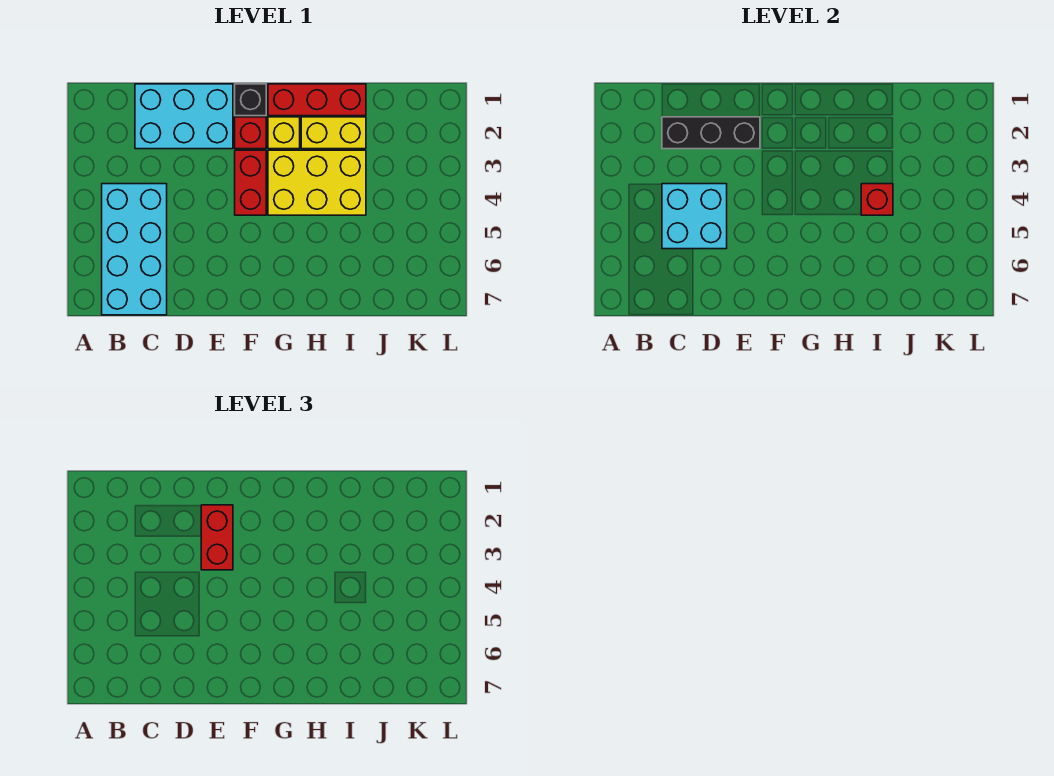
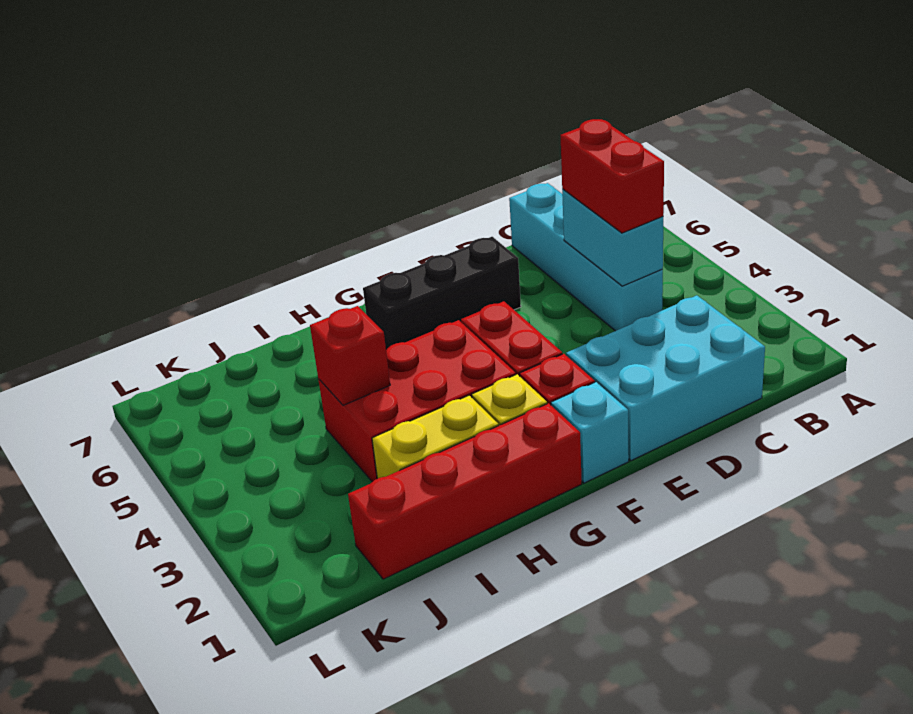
cyan 2x4 brick [102,184,167,315] -> cyan 1x4 brick [509,183,663,331]
black 1x3 brick [662,117,760,149] -> black 1x3 brick moved to [363,237,521,350]
cyan 2x2 brick [662,184,727,249] -> cyan 1x2 brick [562,189,663,286]
red 1x2 brick [201,505,233,570] -> red 1x2 brick moved to [560,119,664,233]
black 1x1 brick [235,84,266,116] -> cyan 1x1 brick [551,382,629,483]
red 1x3 brick [268,84,366,116] -> red 1x4 brick [348,403,582,579]
yellow 2x3 brick [268,150,366,215] -> red 2x3 brick [318,320,516,482]

